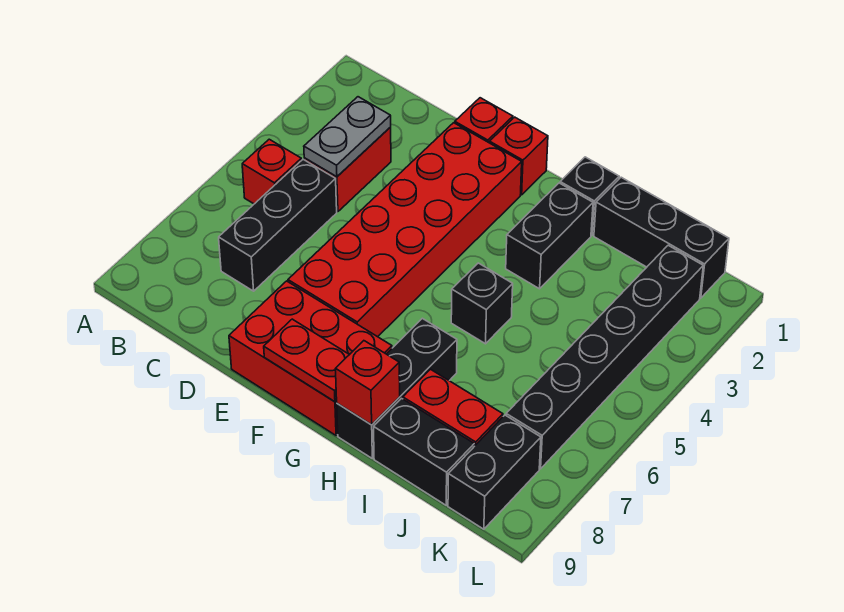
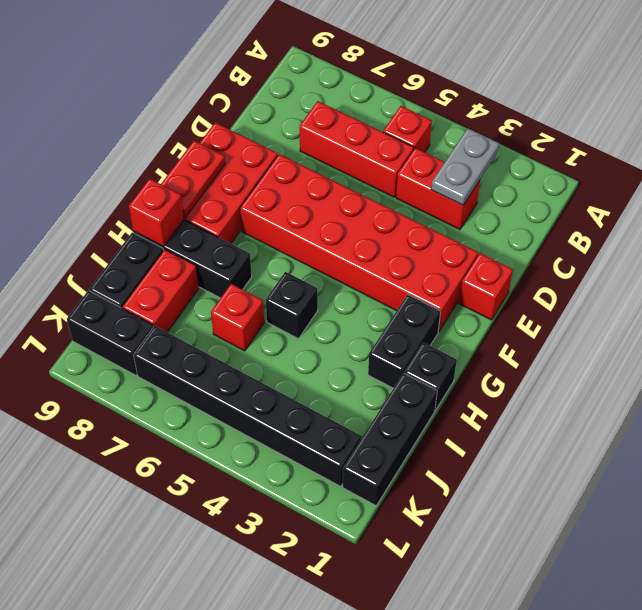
grey 1x2 plate [304,97,391,177] -> grey 1x2 plate turned to [431,128,499,205]
black 1x3 brick [219,159,337,291] -> red 1x3 brick [299,101,414,197]
red 1x1 brick [490,117,548,195] -> red 1x1 brick moved to [211,284,264,351]
black 1x2 brick [506,183,593,289] -> black 1x2 brick turned to [368,295,441,388]

